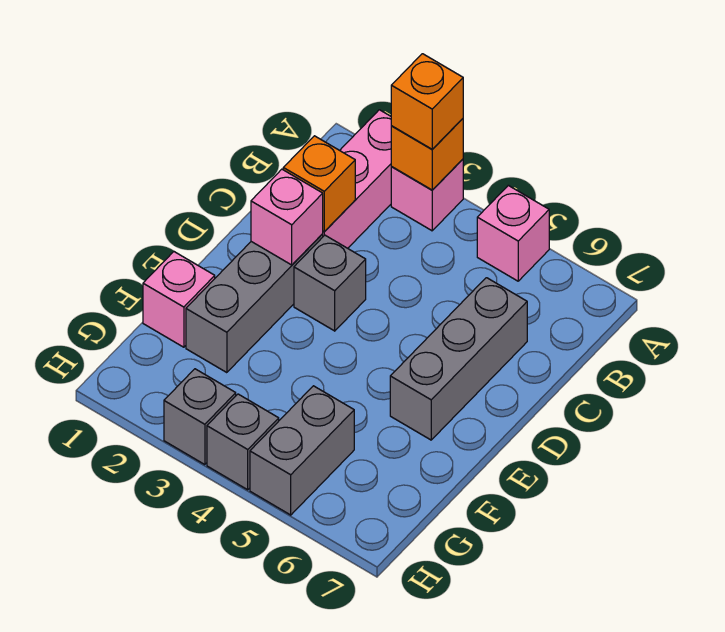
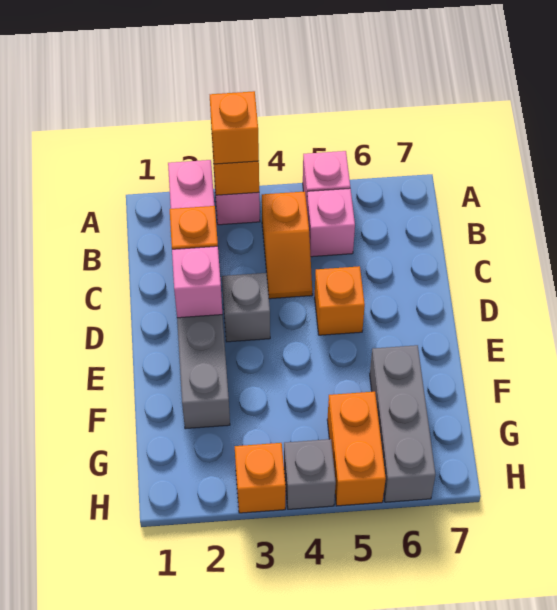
none -> orange 1x2 slope [262,192,312,299]
grey 1x3 brick [390,278,527,440] -> grey 1x3 brick moved to [370,345,435,502]
none -> orange 1x1 brick [315,266,365,335]
pink 1x1 brick [143,252,215,347] -> pink 1x1 brick moved to [307,188,355,257]
grey 1x2 brick [250,386,354,515] -> orange 1x2 brick [327,392,386,506]
grey 1x1 brick [164,369,236,465] -> orange 1x1 brick [235,443,286,513]

